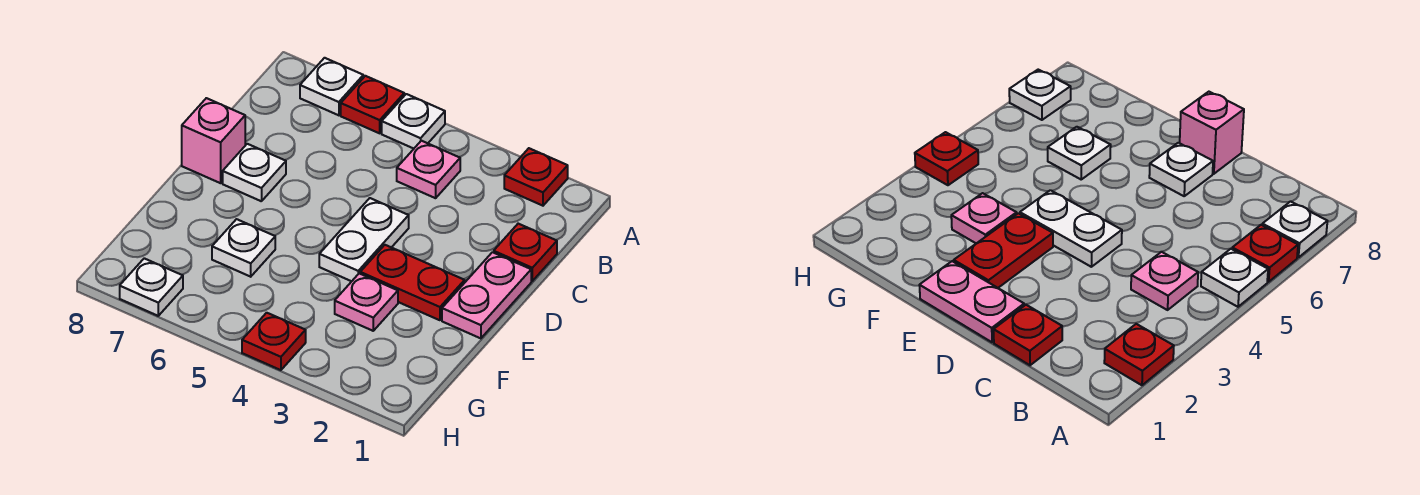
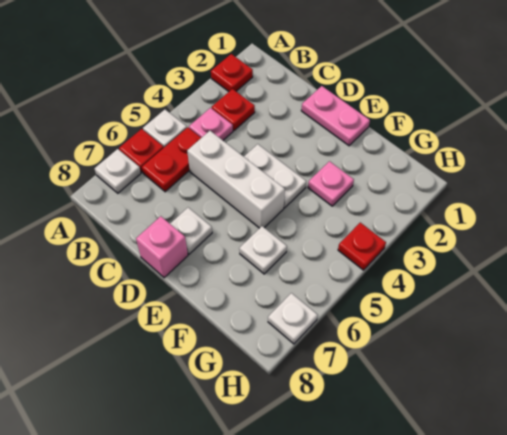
red 1x1 plate [494,224,557,281] -> red 1x1 plate moved to [212,89,255,131]
none -> white 1x3 brick [187,131,285,228]
red 1x2 plate [360,245,465,320] -> red 1x2 plate moved to [142,127,201,192]

